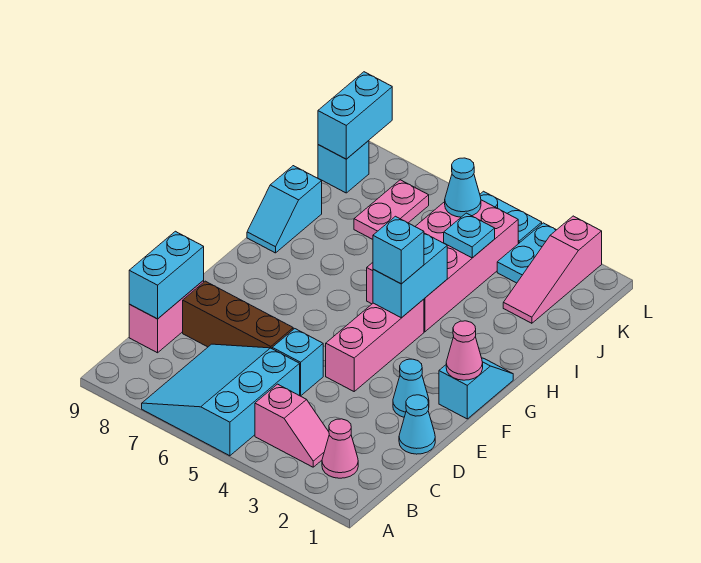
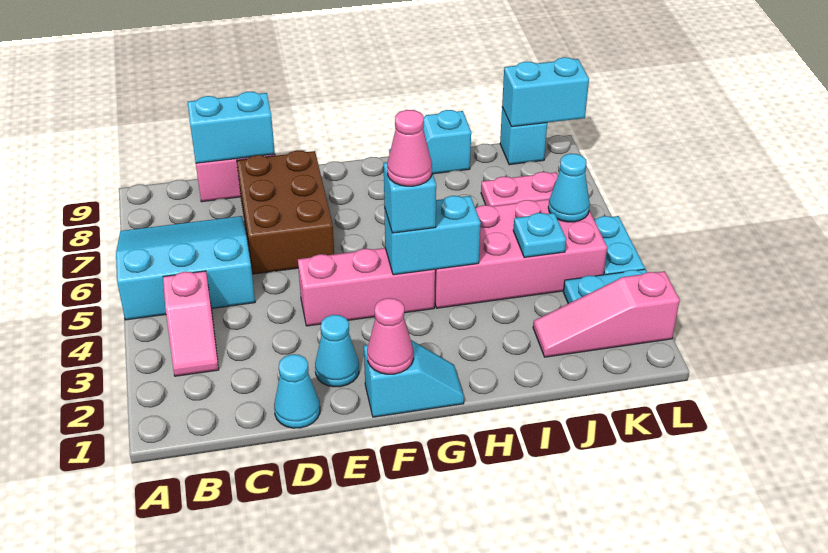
pink 1x1 cone [322,419,358,478] -> pink 1x1 cone moved to [387,110,432,186]
cyan 1x1 brick [272,329,323,396] -> none
brown 1x3 brick [183,281,293,349] -> brown 2x3 brick [237,150,334,274]

